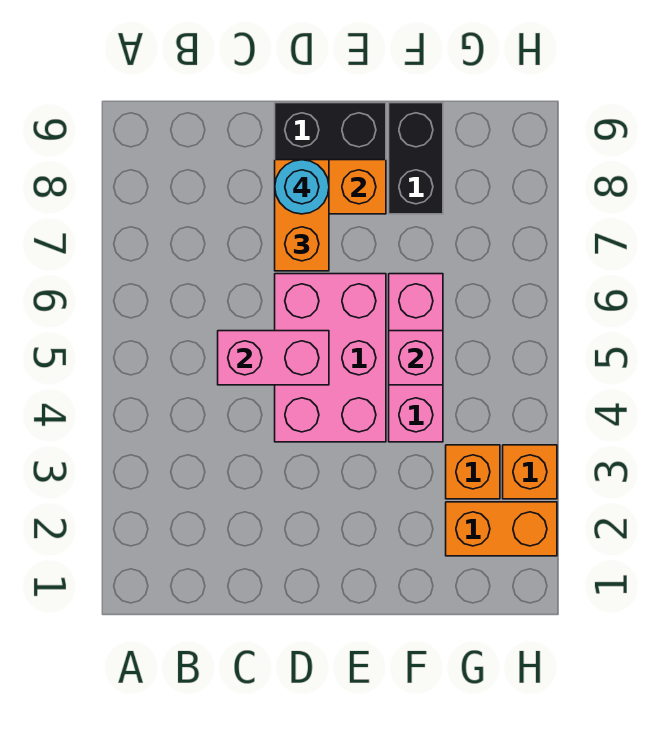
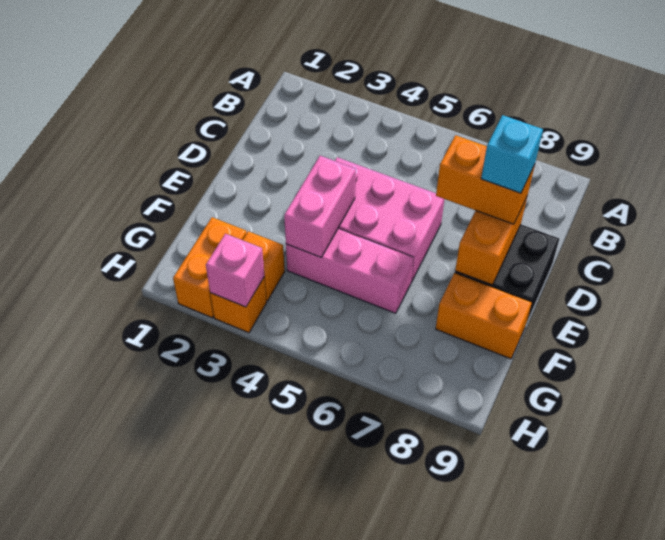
pink 1x2 brick [218,331,329,385] -> pink 1x2 brick moved to [284,156,356,257]
cyan 1x1 round brick [275,160,329,214] -> cyan 1x1 brick [481,115,543,193]
pink 1x1 brick [389,331,443,385] -> pink 1x1 brick moved to [206,234,264,307]
black 1x2 brick [389,103,443,214] -> orange 1x2 brick [436,273,532,359]

